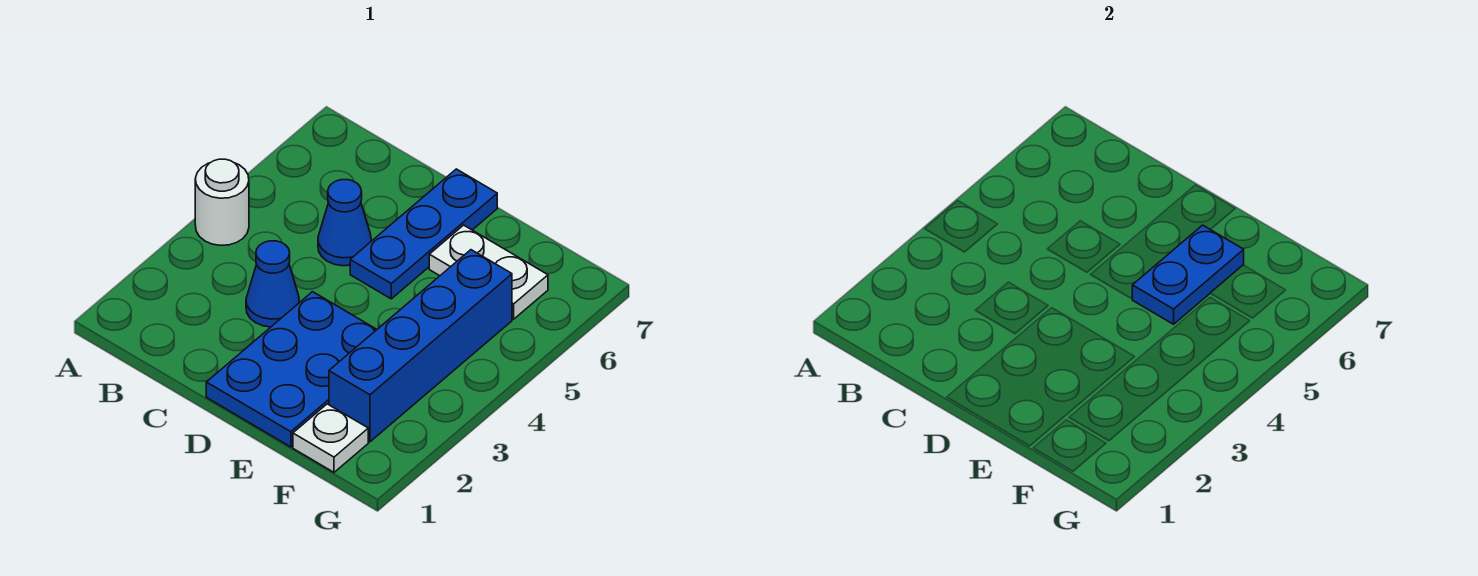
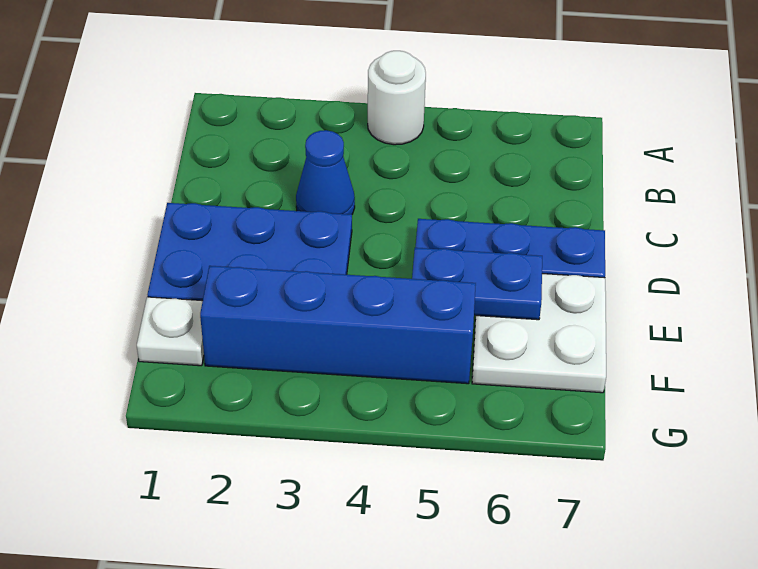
blue 1x1 cone [318,180,371,266] -> none
white 1x2 plate [429,225,548,319] -> white 2x2 plate [472,274,606,393]

